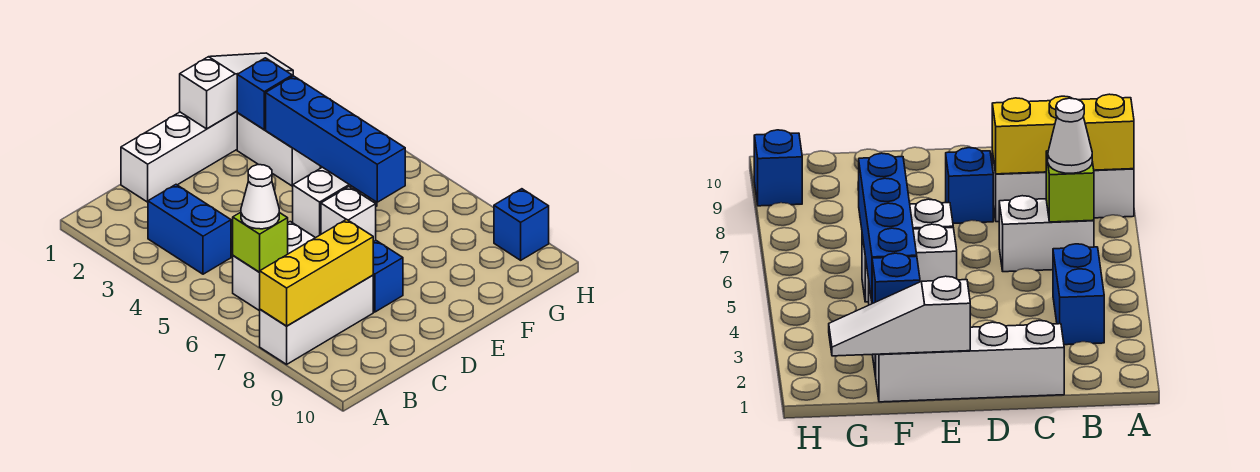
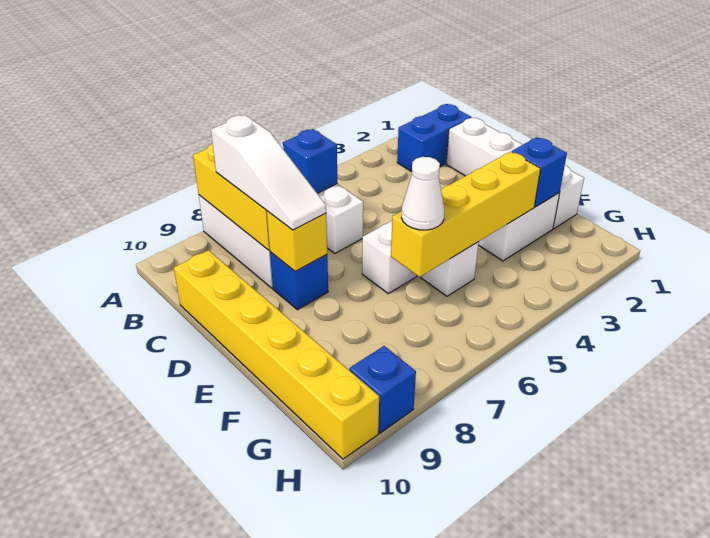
blue 1x2 brick [148,185,231,274] -> blue 1x2 brick moved to [397,104,471,172]
lime 1x1 brick [233,212,288,272] -> blue 1x1 brick [283,129,337,193]
white 1x1 cone [241,165,279,229] -> white 1x1 cone moved to [401,157,444,230]
none -> yellow 1x6 brick [174,250,379,459]
none -> yellow 1x1 brick [267,211,327,271]
white 1x3 slope [180,53,293,129] -> white 1x3 slope moved to [211,115,326,230]
blue 1x4 brick [266,76,405,202] -> yellow 1x4 brick [391,152,540,277]

